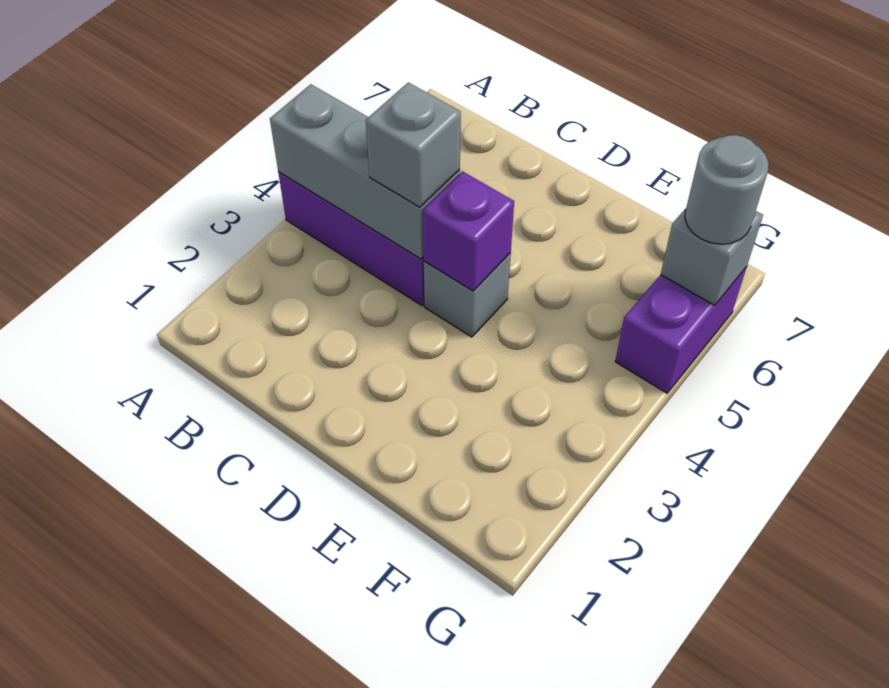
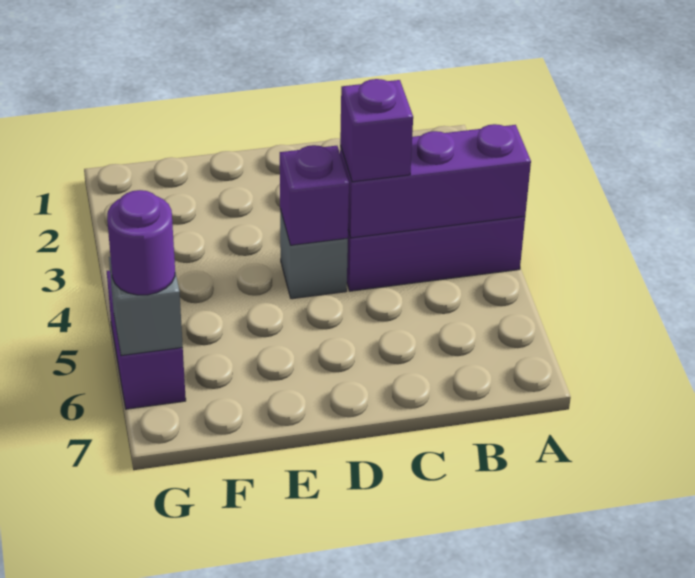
grey 1x3 brick [270,84,460,259] -> purple 1x3 brick [340,124,531,238]
grey 1x1 brick [366,82,461,207] -> purple 1x1 brick [340,79,413,182]
grey 1x1 round brick [685,135,769,244] -> purple 1x1 round brick [107,190,175,295]

